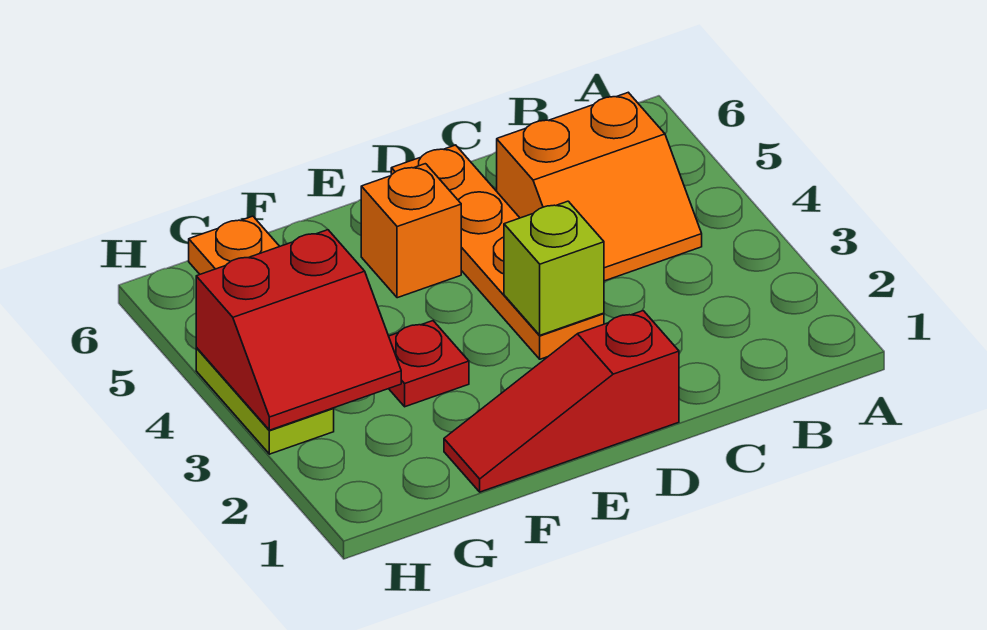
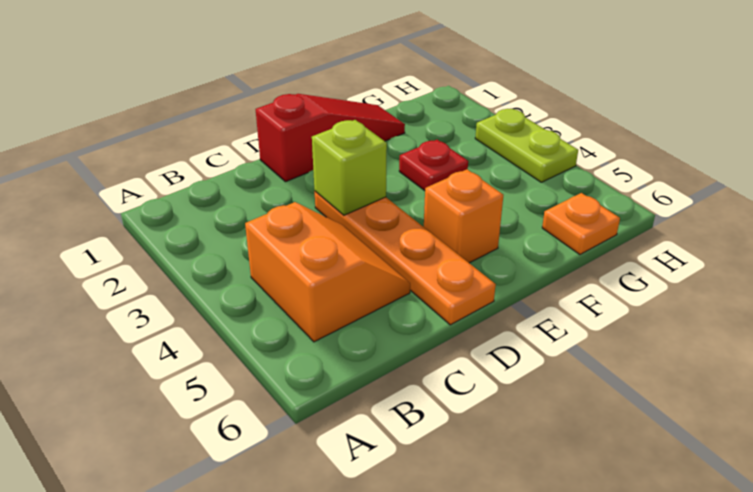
orange 2x2 slope [497,92,702,281] -> orange 2x2 slope turned to [245,202,410,342]
red 2x2 slope [196,230,401,430] -> none

